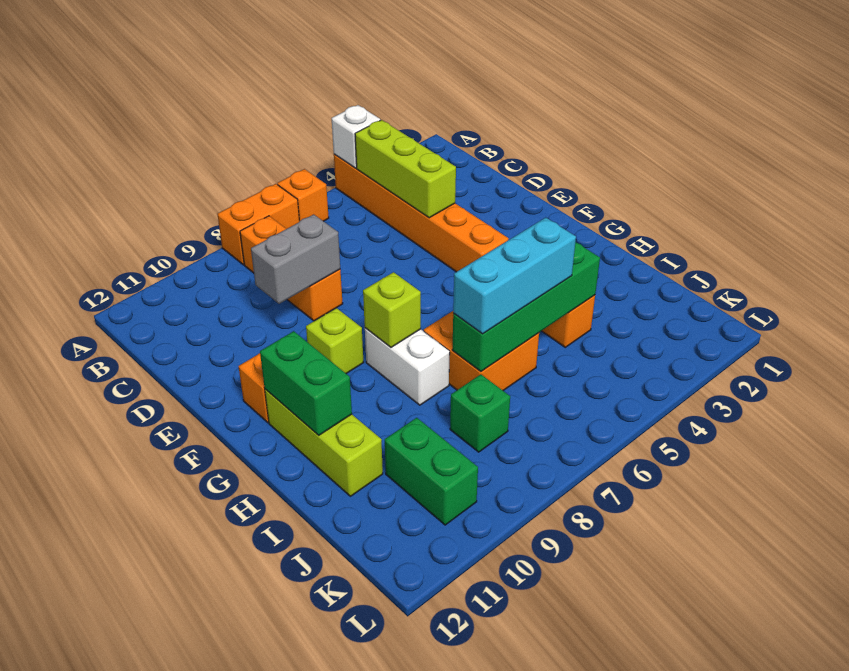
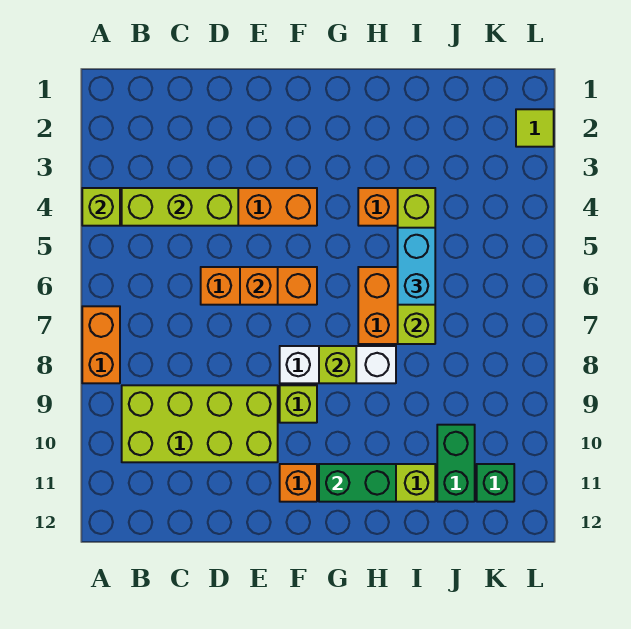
white 1x1 brick [332,105,380,168] -> lime 1x1 brick [82,188,120,226]
orange 1x1 brick [277,169,329,222] -> orange 1x1 brick moved to [240,267,278,305]
orange 1x3 brick [240,216,343,321] -> orange 1x3 brick moved to [201,267,317,305]
none -> lime 2x4 brick [122,385,278,462]
grey 1x2 brick [251,214,340,304] -> none
white 1x2 brick [365,328,450,405] -> white 1x3 brick [280,346,396,383]
green 1x4 brick [452,242,600,371] -> lime 1x4 brick [398,188,435,344]
cyan 1x3 brick [453,218,576,334] -> cyan 1x2 brick [398,228,435,305]
green 1x1 brick [450,374,510,452] -> green 1x1 brick moved to [477,464,514,502]
green 1x2 brick [385,418,478,525] -> green 1x2 brick turned to [437,425,475,502]
none -> lime 1x1 tile [516,109,554,147]

